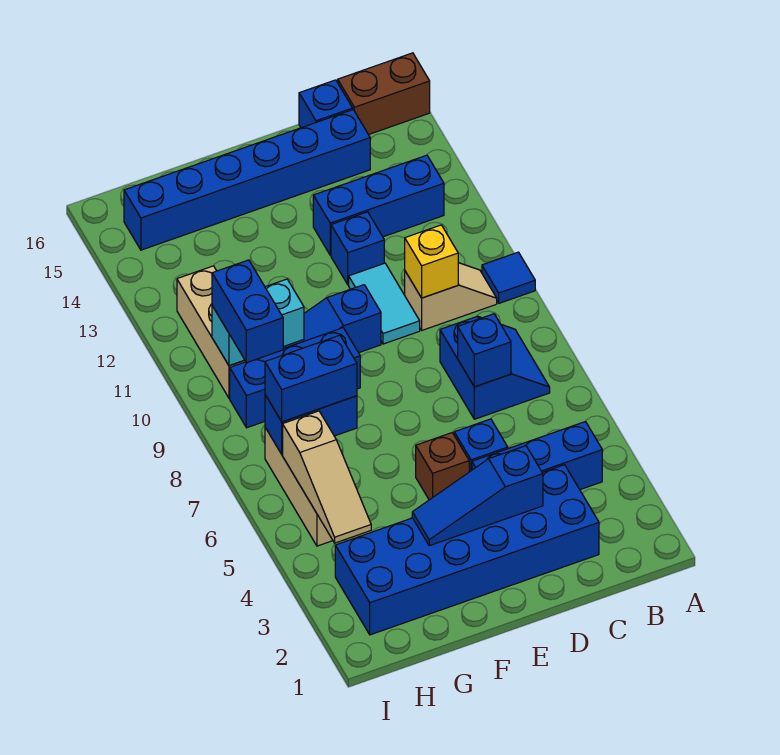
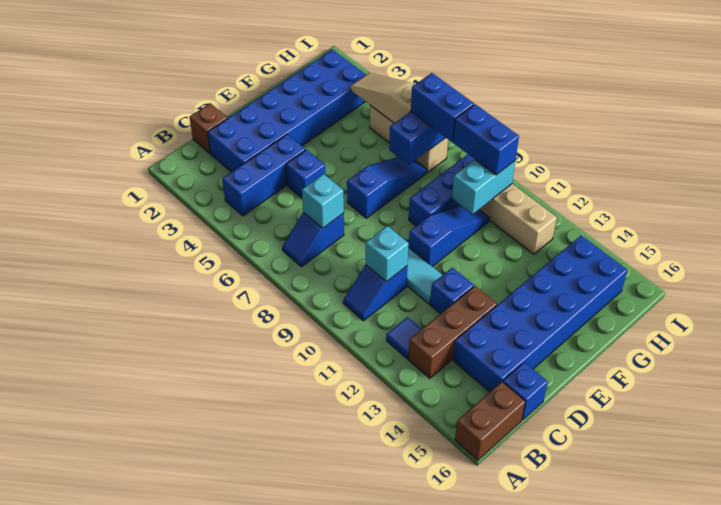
blue 1x1 tile [482,252,535,303] -> blue 1x1 tile moved to [386,317,421,359]
blue 2x2 slope [440,316,550,419] -> blue 1x2 slope [282,212,344,267]
tan 1x2 slope [405,263,497,330] -> blue 1x2 slope [343,265,407,321]
blue 1x3 brick [313,155,444,255] -> brown 1x3 brick [408,286,497,378]
blue 1x1 brick [458,314,511,387] -> cyan 1x1 brick [302,174,344,228]
yellow 1x1 brick [405,225,458,298] -> cyan 1x1 brick [366,226,409,282]
blue 1x6 brick [124,110,370,250] -> blue 2x6 brick [453,236,627,392]
blue 1x3 slope [412,446,543,546] -> blue 1x3 slope moved to [347,157,427,218]
brown 1x1 brick [416,433,469,500] -> brown 1x1 brick moved to [190,103,228,153]
blue 1x2 brick [265,335,357,422] -> blue 1x2 brick turned to [411,73,474,142]

